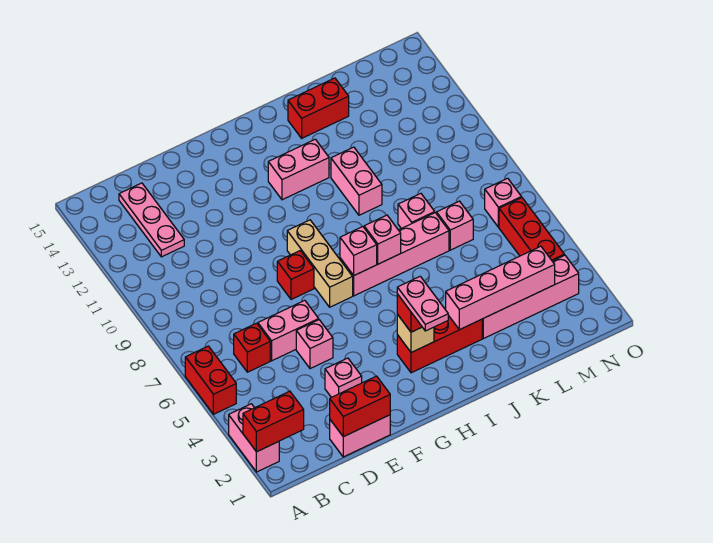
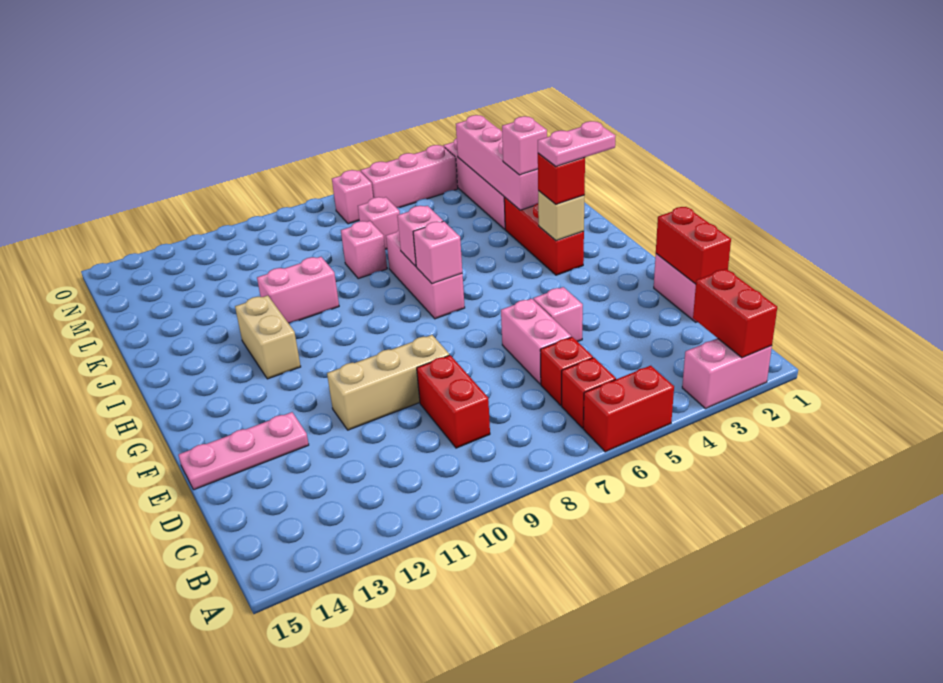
pink 1x3 plate [119,183,184,257] -> pink 1x3 plate moved to [179,412,309,490]
pink 1x1 brick [325,358,362,397] -> pink 1x1 brick moved to [502,116,547,175]
red 1x1 brick [277,251,314,300] -> red 1x1 brick moved to [562,358,616,428]
tan 1x3 brick [287,220,353,307] -> tan 1x3 brick moved to [327,335,449,430]
pink 1x4 brick [340,213,449,296] -> pink 1x3 brick [386,230,465,319]
pink 1x2 brick [268,139,329,200] -> tan 1x2 brick [235,295,301,379]
red 1x2 brick [288,78,349,138] -> red 1x2 brick moved to [417,355,490,448]
red 1x3 brick [499,198,564,261] -> pink 1x3 brick [361,145,458,208]

